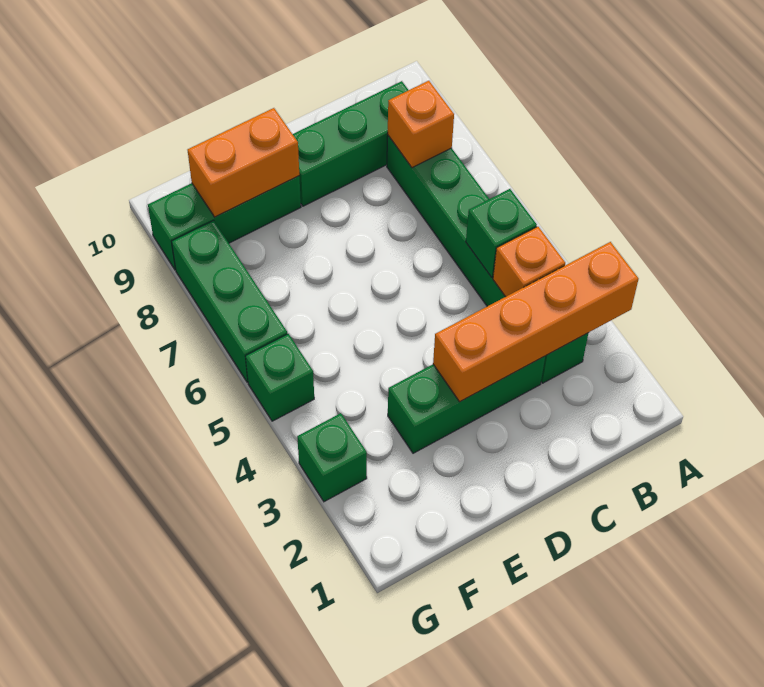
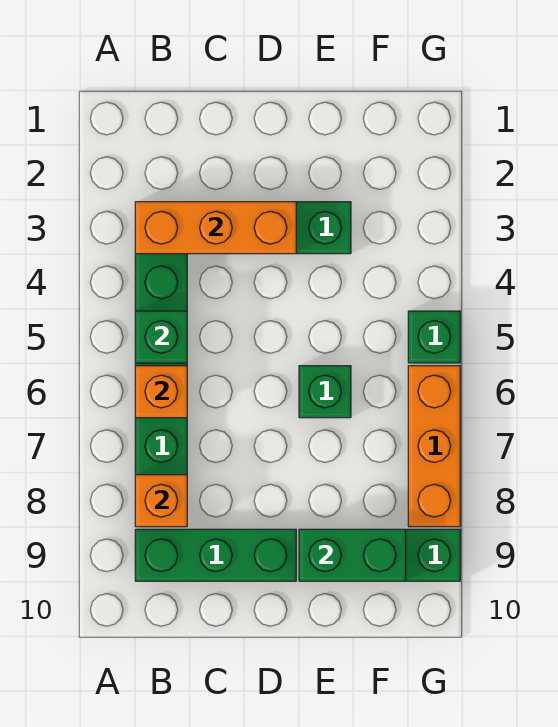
orange 1x4 brick [433,242,638,402] -> orange 1x3 brick [135,202,296,254]
orange 1x1 brick [493,227,565,297] -> orange 1x1 brick moved to [135,366,187,418]
orange 1x2 brick [188,108,299,217] -> green 1x2 brick [299,529,406,581]
green 1x1 brick [297,413,367,502] -> green 1x1 brick moved to [299,366,351,418]
green 1x3 brick [172,221,287,382] -> orange 1x3 brick [408,366,460,527]

